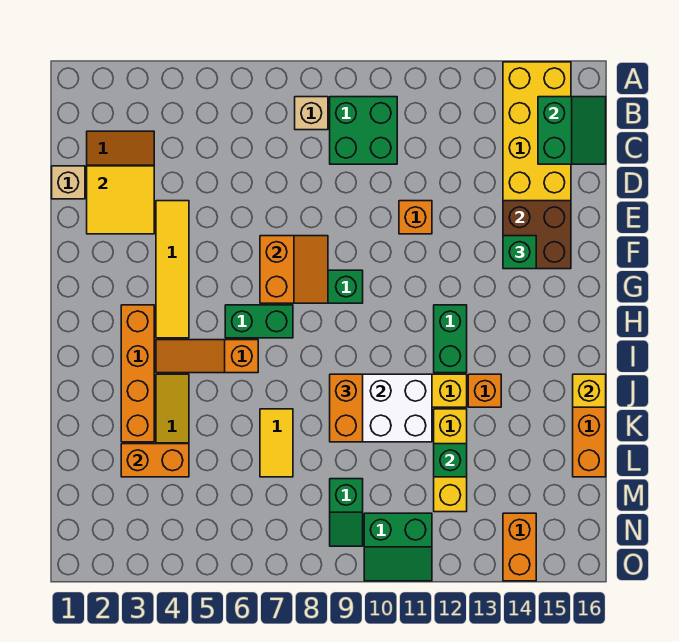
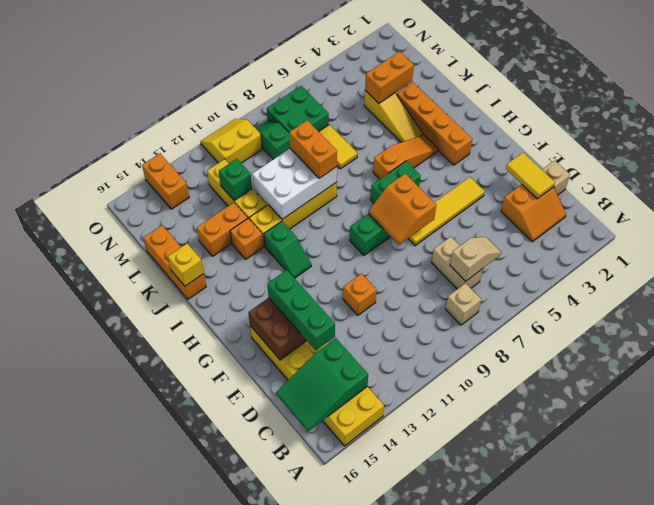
green 2x2 brick [330,97,397,164] -> green 2x2 brick moved to [267,86,329,132]
green 2x2 slope [538,97,606,164] -> green 2x3 slope [276,338,368,431]
none -> tan 1x2 slope [450,237,501,281]
none -> tan 1x2 brick [432,237,483,289]
yellow 2x2 tile [87,166,154,234] -> yellow 1x2 tile [506,153,555,199]
yellow 1x4 tile [156,201,189,338] -> yellow 1x4 tile turned to [408,177,485,246]
green 1x1 brick [503,236,536,269] -> green 1x3 brick [267,270,335,351]
green 1x2 brick [434,305,467,373] -> green 1x2 slope [264,221,311,278]
none -> orange 1x2 brick [197,203,248,256]
green 2x2 slope [364,513,432,581] -> yellow 2x2 slope [201,119,262,163]

